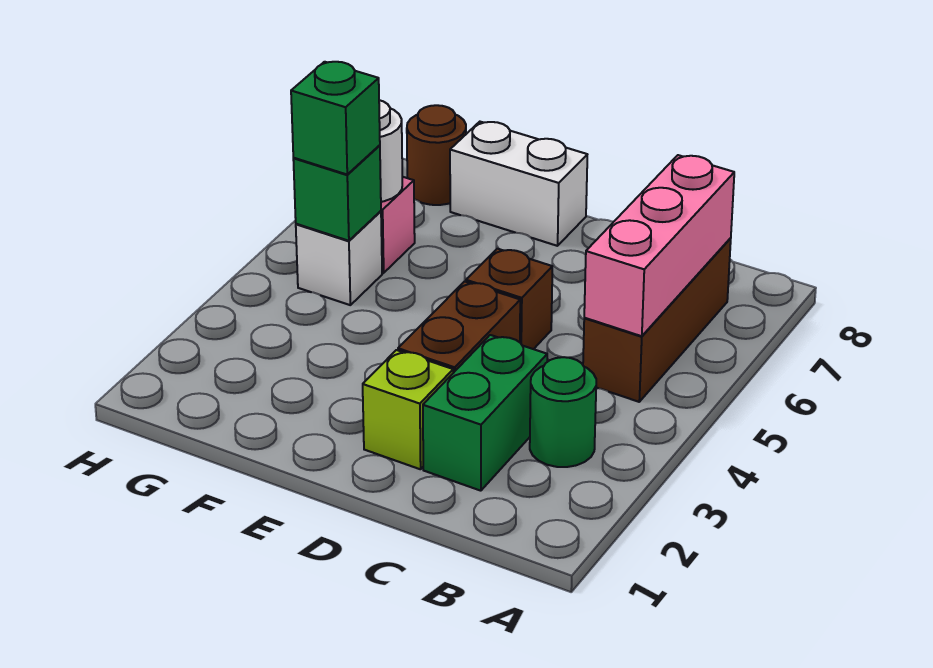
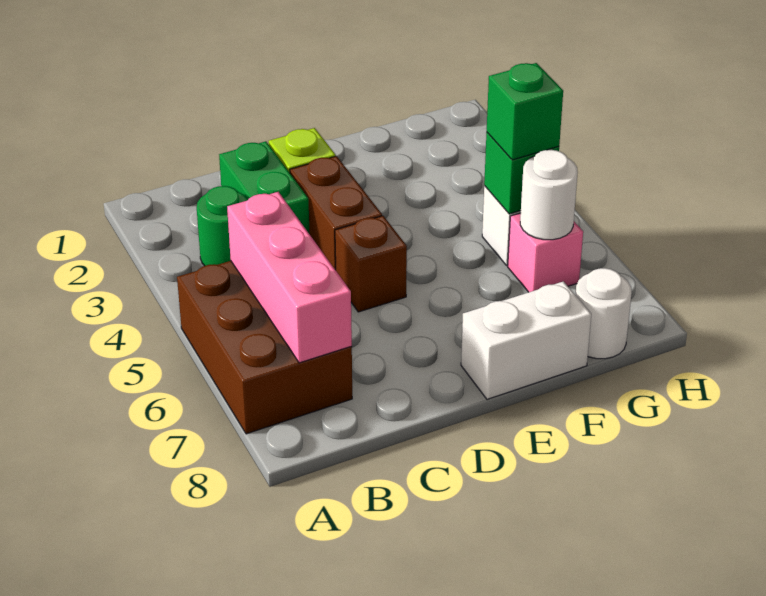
brown 1x3 brick [583,238,731,402] -> brown 2x3 brick [177,261,352,434]
brown 1x1 round brick [407,105,466,205] -> white 1x1 round brick [575,268,632,359]

